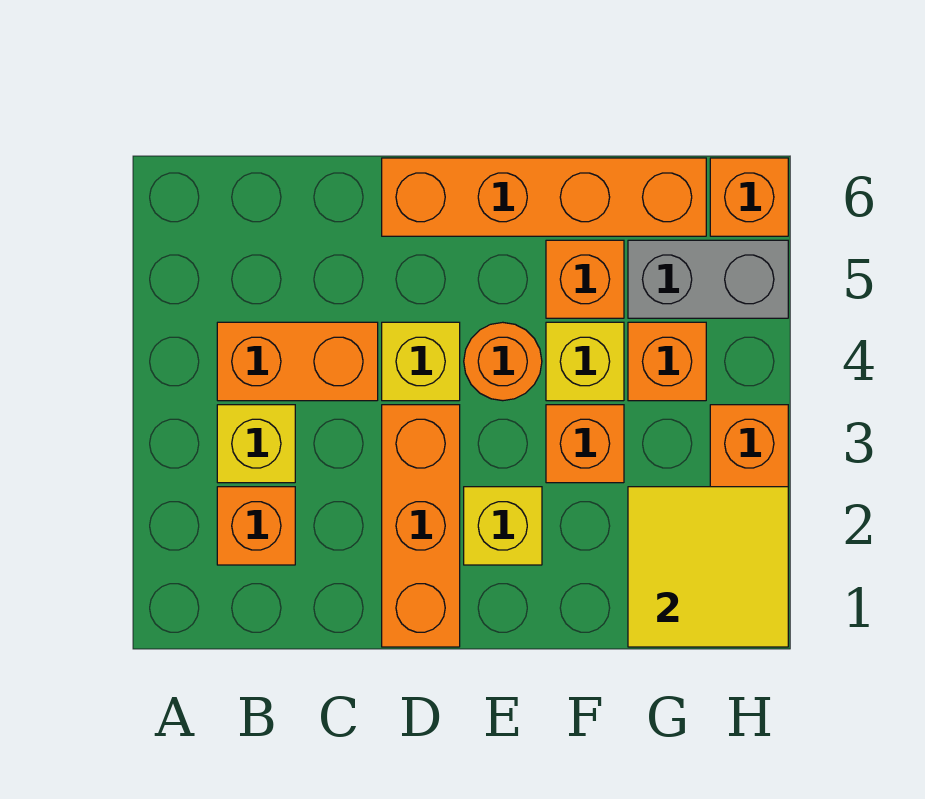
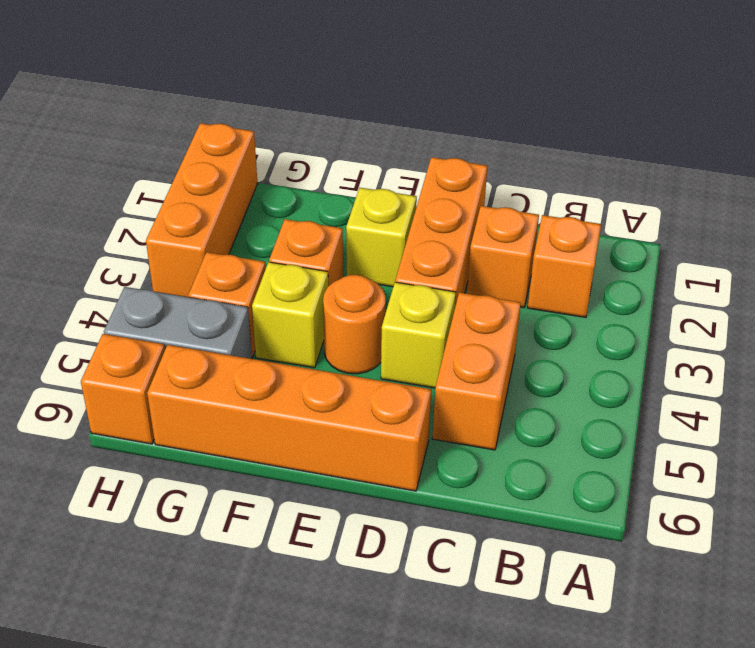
yellow 1x1 brick [217,405,295,483] -> none
orange 1x2 brick [217,322,378,401] -> orange 1x2 brick turned to [432,292,521,450]
orange 1x1 brick [546,240,624,318] -> orange 1x1 brick moved to [467,206,539,308]
yellow 2x2 tile [628,487,788,647] -> none

